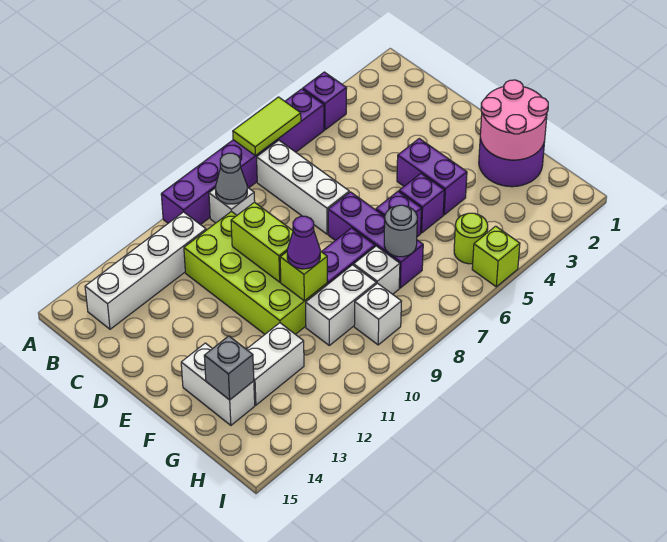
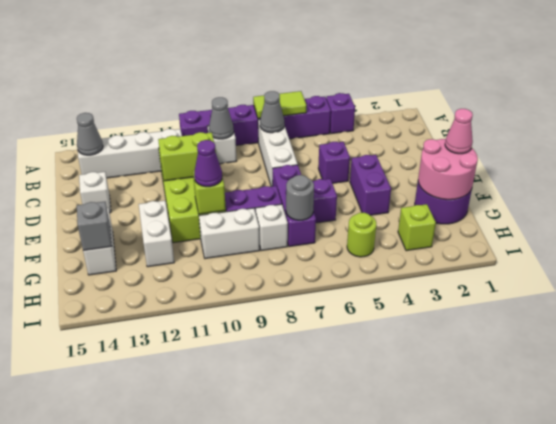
none -> grey 1x1 cone [260,91,284,133]
none -> grey 1x1 cone [77,113,103,155]
lime 1x2 brick [231,202,293,282] -> lime 1x2 brick turned to [158,132,216,181]
none -> pink 1x1 cone [445,109,473,154]
purple 1x1 brick [399,174,444,233] -> purple 1x1 brick moved to [318,142,350,183]
white 1x2 brick [246,323,304,405] -> white 1x2 brick turned to [139,201,174,267]
white 1x1 brick [354,283,401,345] -> white 1x1 brick moved to [79,172,111,213]
lime 1x1 brick [472,226,520,287] -> lime 1x1 brick moved to [398,204,436,251]

